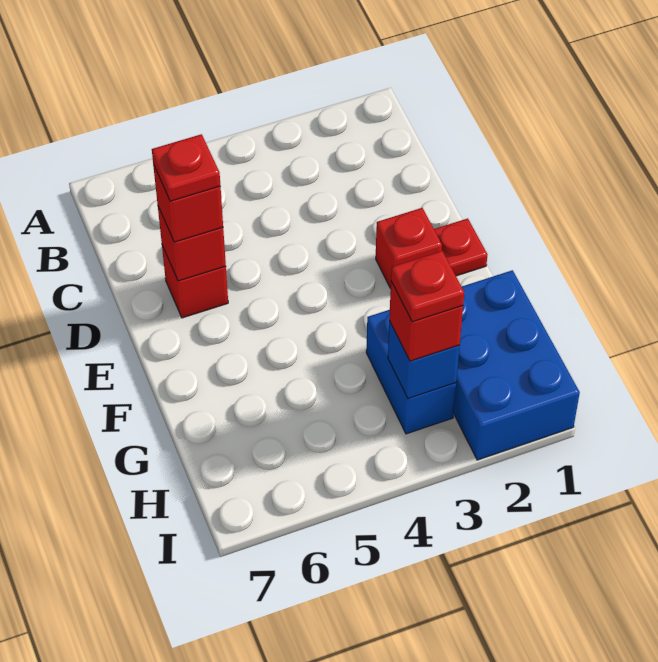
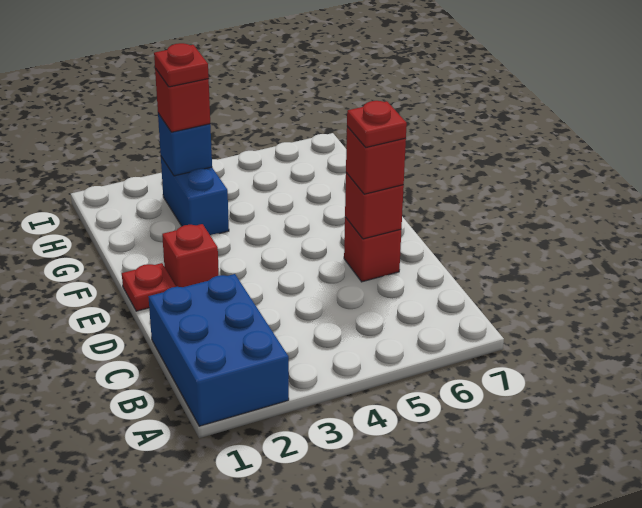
blue 2x3 brick [454,270,580,460] -> blue 2x3 brick moved to [148,274,289,426]

